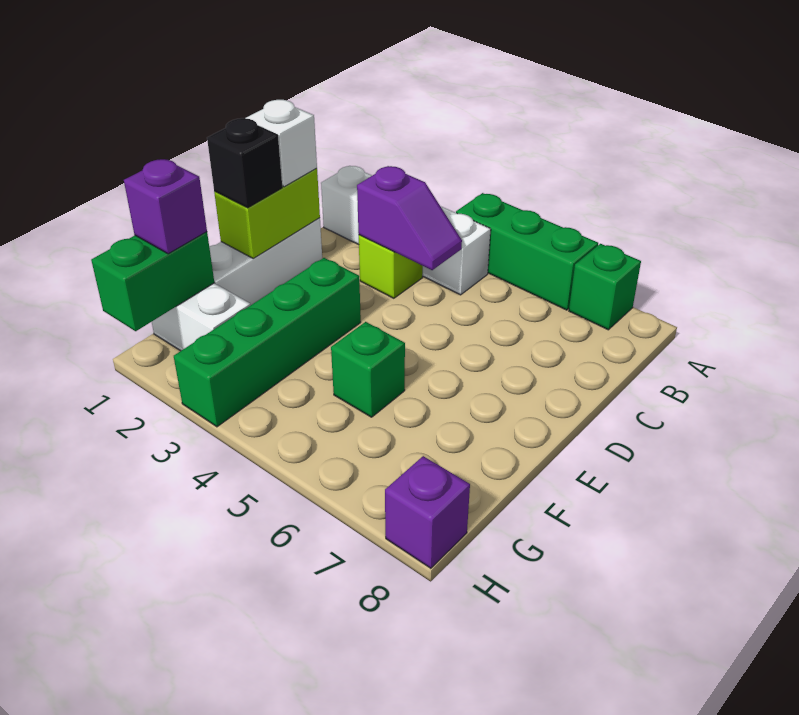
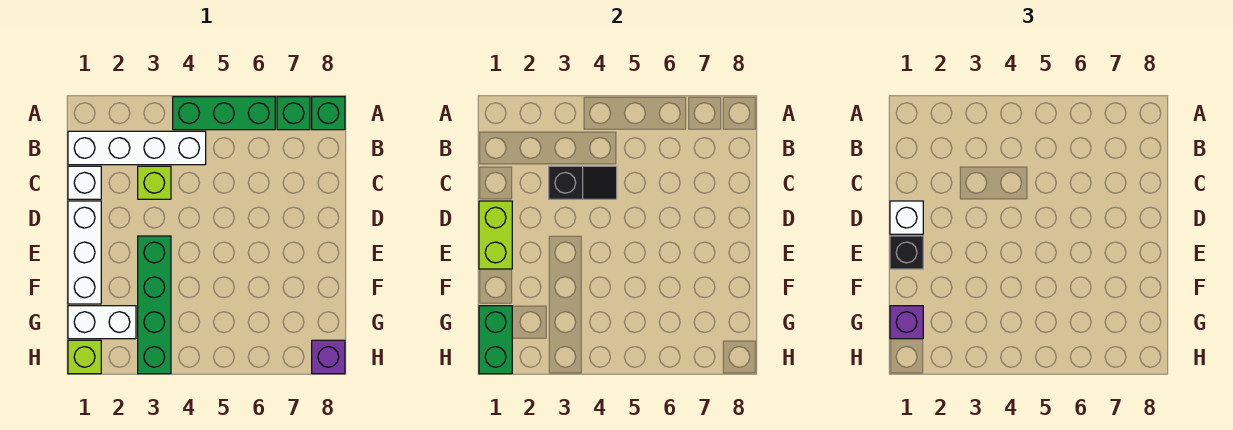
none -> white 1x1 brick [68,166,101,199]
purple 1x2 slope [357,166,462,270] -> black 1x2 slope [549,166,617,199]
green 1x1 brick [331,322,405,417] -> green 1x1 brick moved to [312,97,345,130]
none -> lime 1x1 brick [68,340,101,374]

